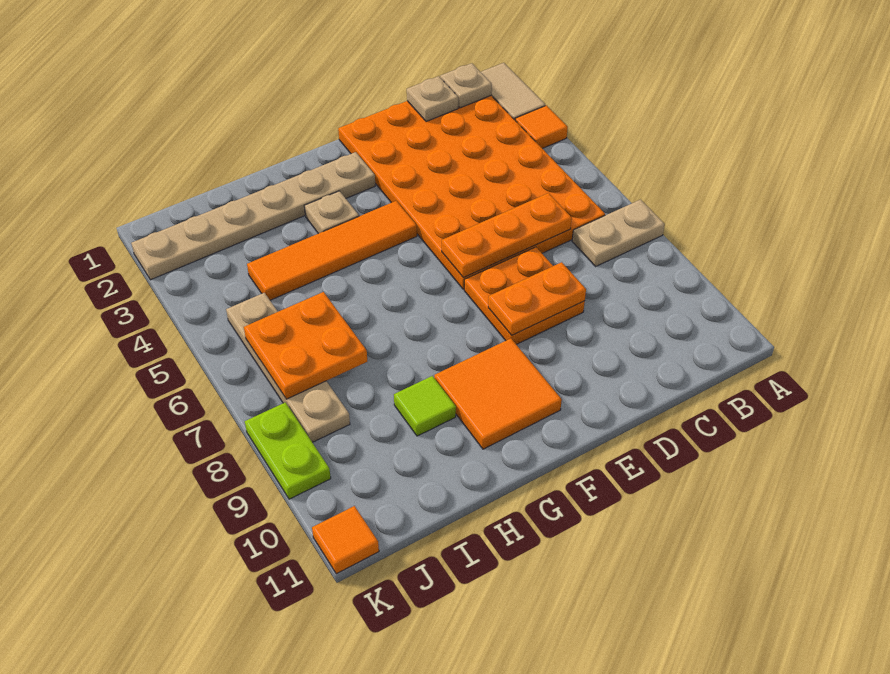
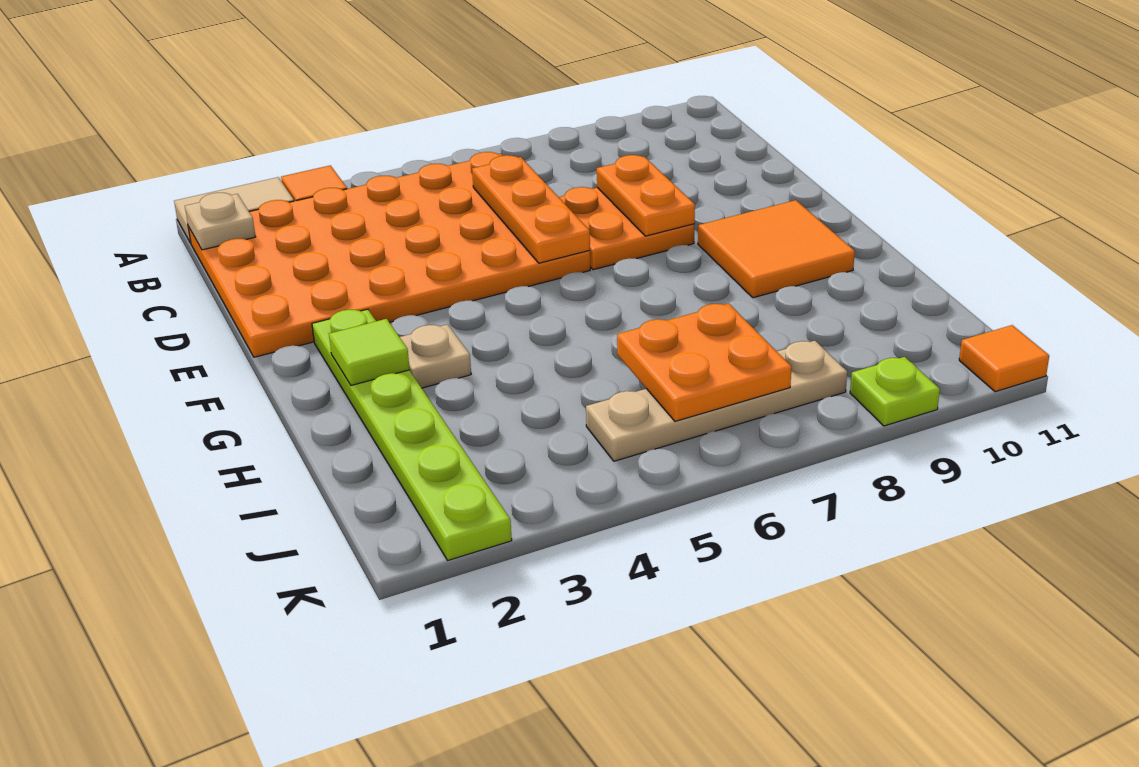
tan 1x2 plate [572,200,665,266] -> none
tan 1x1 plate [407,76,458,122] -> none
tan 1x6 plate [131,152,375,280] -> lime 1x6 plate [312,309,512,560]
orange 1x4 tile [247,201,417,300] -> none
lime 1x1 tile [394,376,456,436] -> lime 1x1 tile moved to [329,319,410,385]
lime 1x2 plate [245,402,331,499] -> lime 1x1 plate [850,357,940,426]

